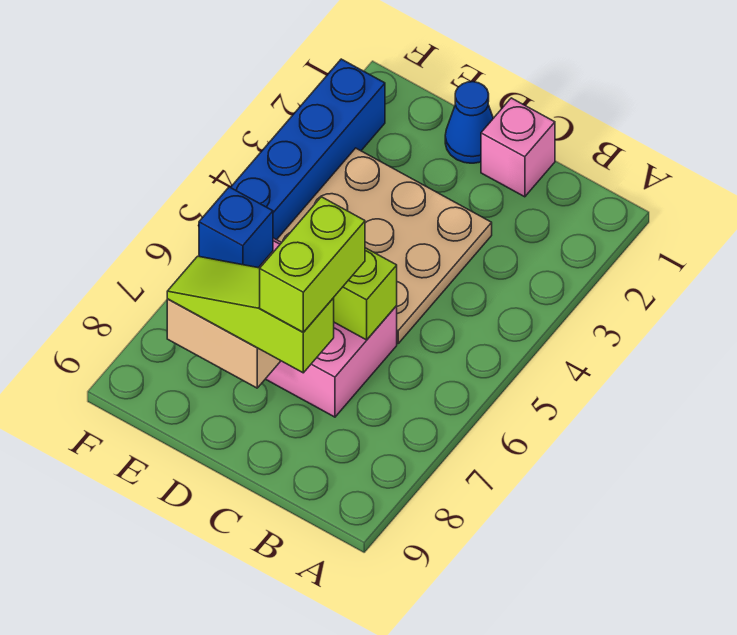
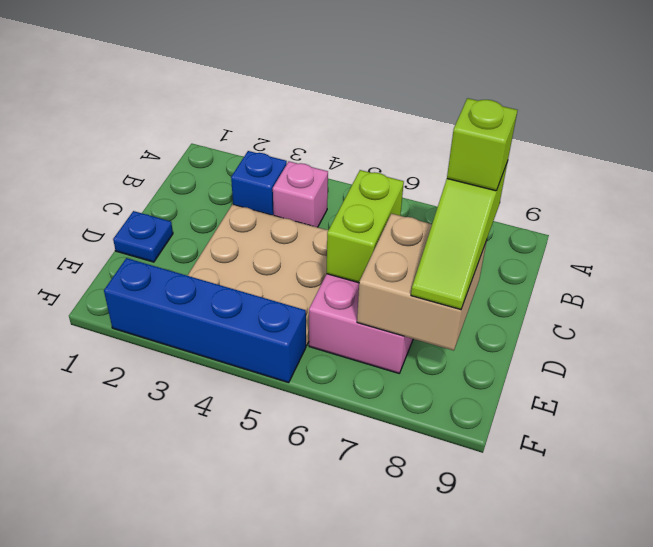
pink 1x1 brick [481,98,555,197] -> pink 1x1 brick moved to [273,161,328,227]
lime 1x2 brick [260,197,365,332] -> lime 1x1 brick [447,98,518,191]
blue 1x1 cone [445,82,493,163] -> blue 1x1 plate [113,211,173,262]
blue 1x1 brick [199,187,273,268] -> blue 1x1 brick moved to [231,151,287,215]

